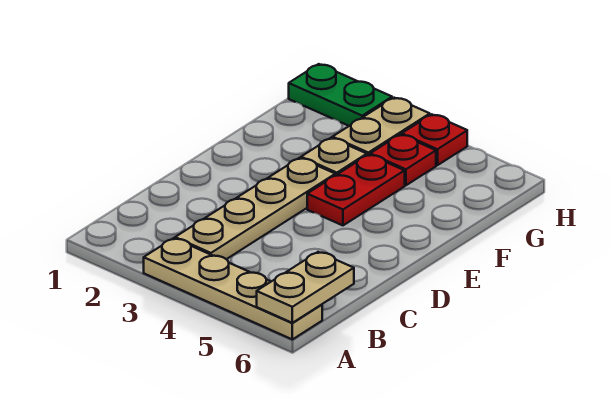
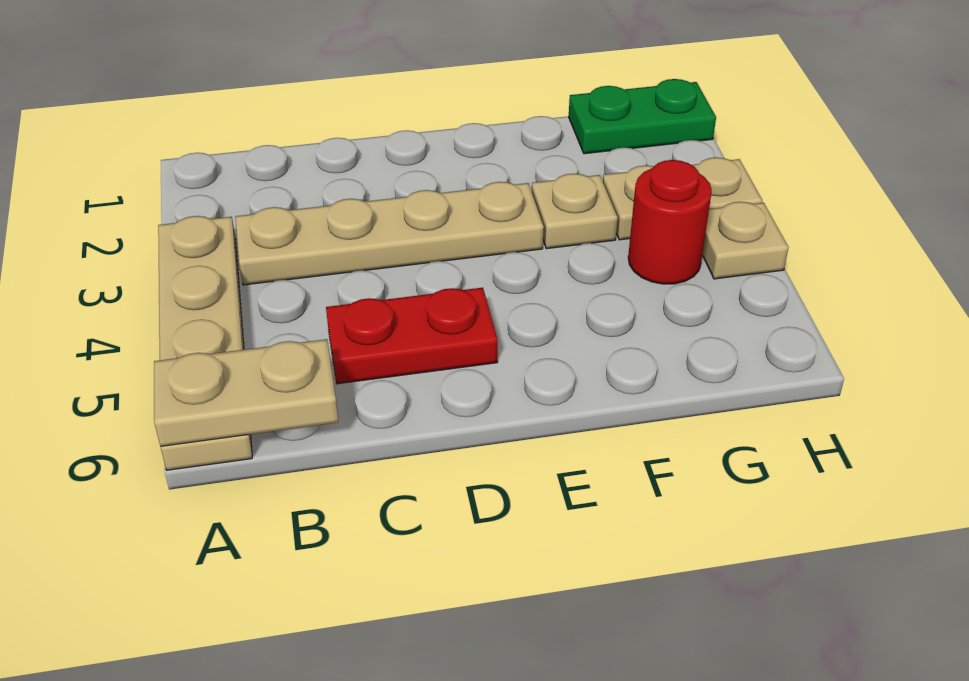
red 1x2 plate [307,154,405,225] -> red 1x2 plate moved to [326,288,498,384]
red 1x1 plate [370,134,436,185] -> red 1x1 round brick [628,160,712,284]
green 1x2 plate [289,64,392,126] -> green 1x2 plate turned to [569,79,716,154]
red 1x1 plate [402,114,467,165] -> tan 1x1 plate [702,202,789,279]

